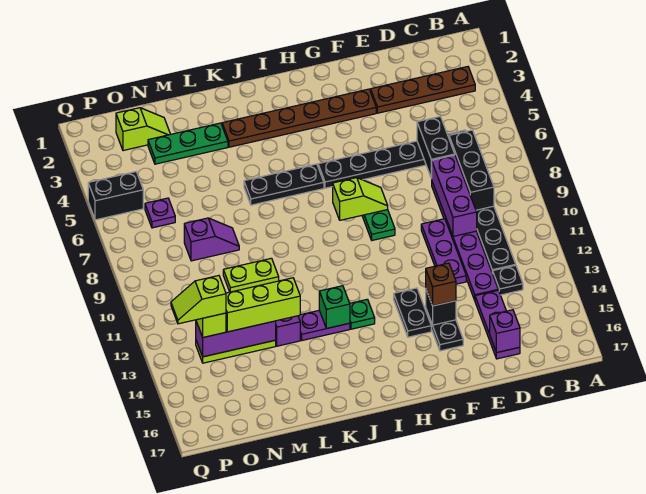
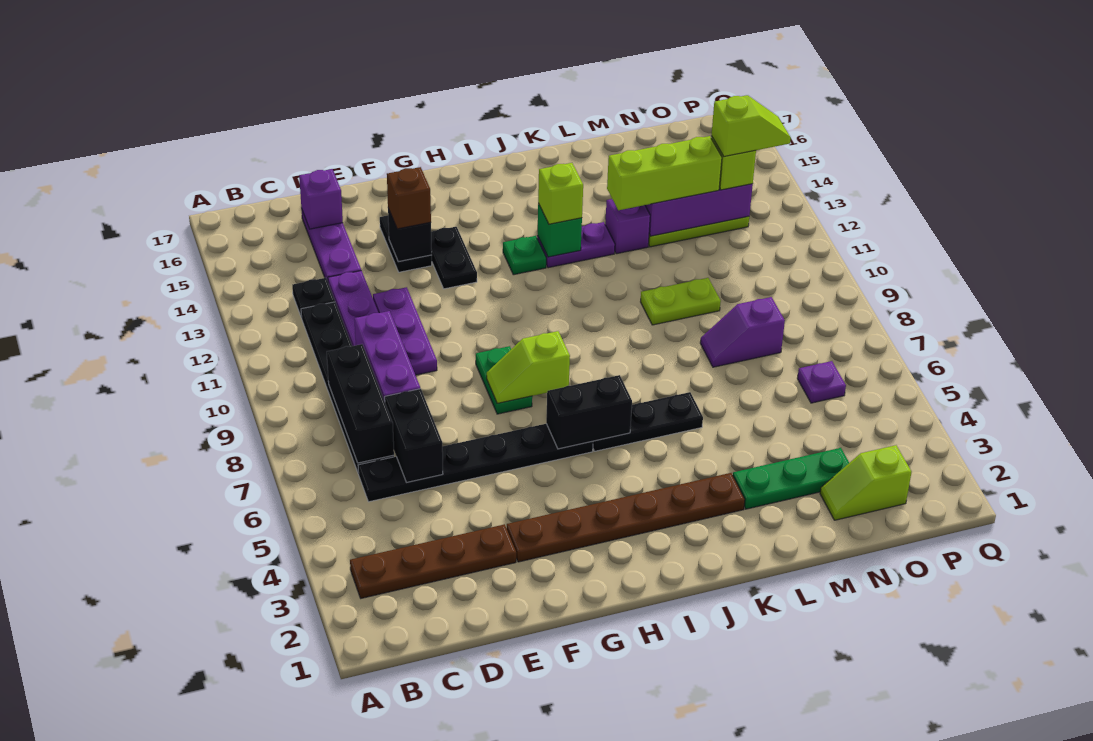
none -> lime 1x1 brick [538,163,583,224]
black 1x2 brick [88,172,143,220] -> black 1x2 brick moved to [546,375,632,449]

